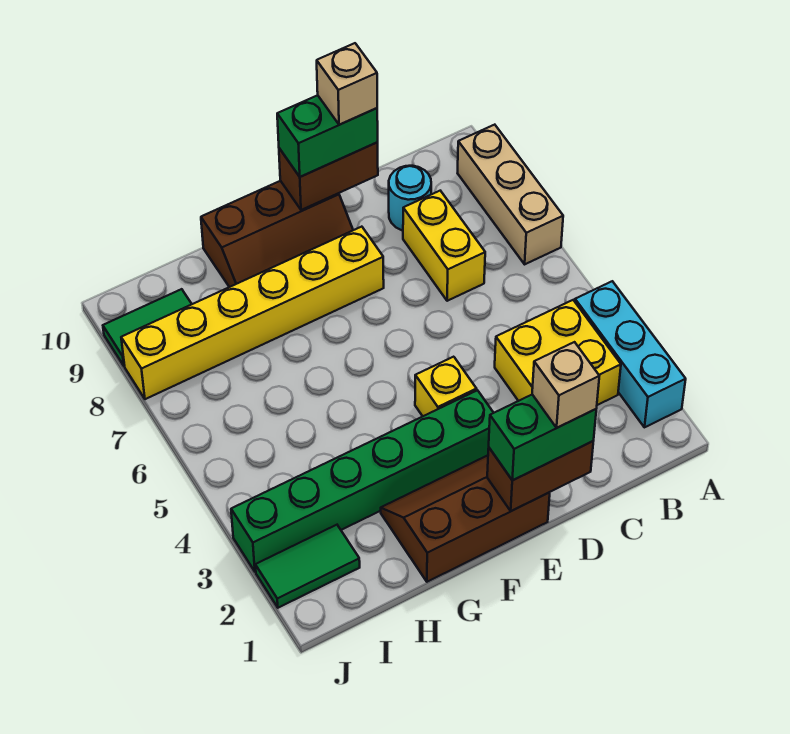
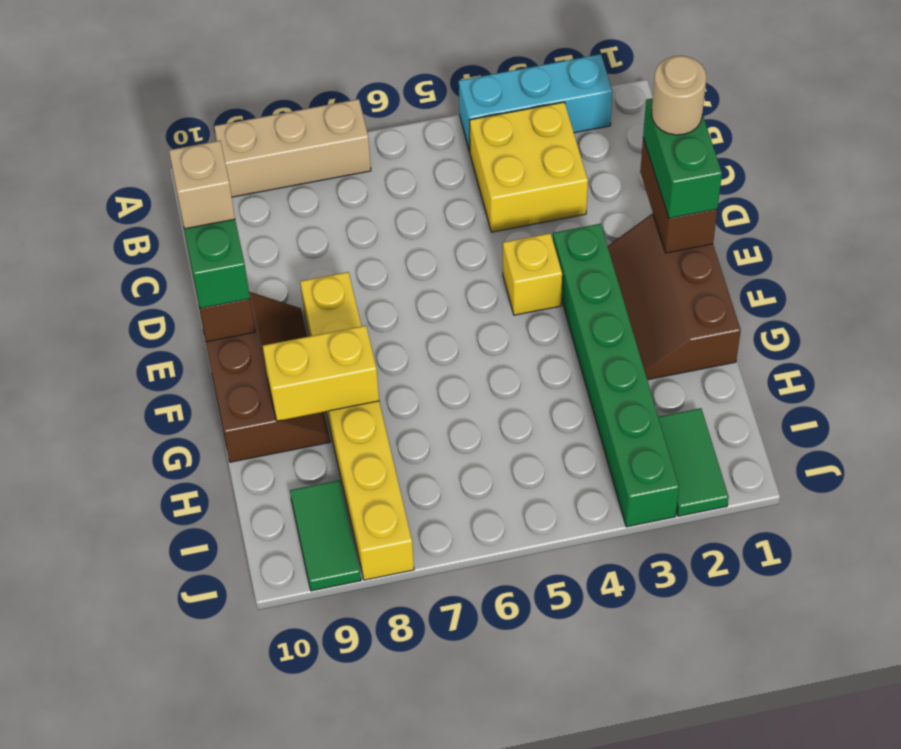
yellow 1x2 brick [403,191,485,301] -> yellow 1x2 brick moved to [263,326,379,421]
cyan 1x1 round brick [389,166,431,230] -> none
tan 1x1 brick [532,342,599,428] -> tan 1x1 round brick [652,56,706,135]

